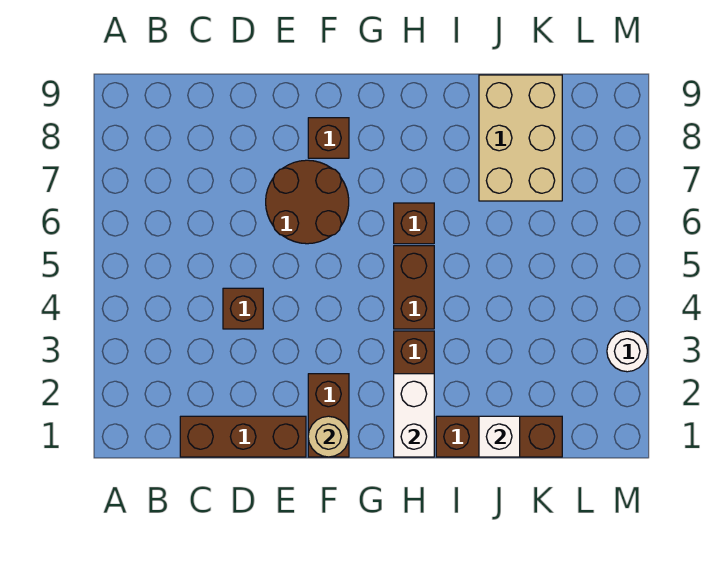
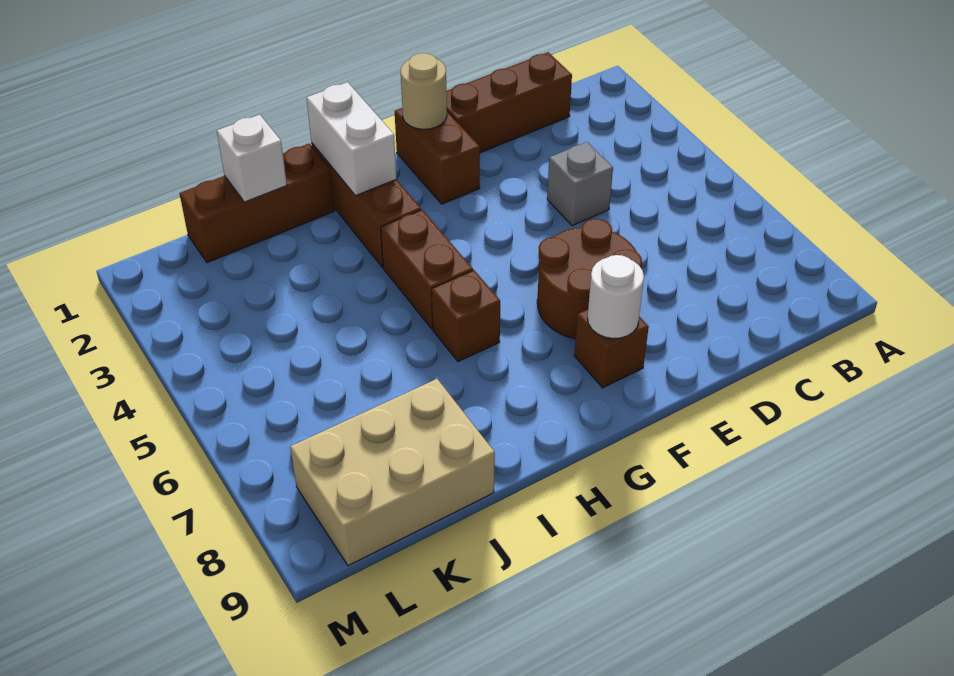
brown 1x1 brick [223,288,263,329] -> grey 1x1 brick [547,142,613,226]
tan 2x3 brick [479,75,562,201] -> tan 2x3 brick turned to [290,379,495,566]
white 1x1 round brick [607,331,647,372] -> white 1x1 round brick moved to [588,255,644,339]

